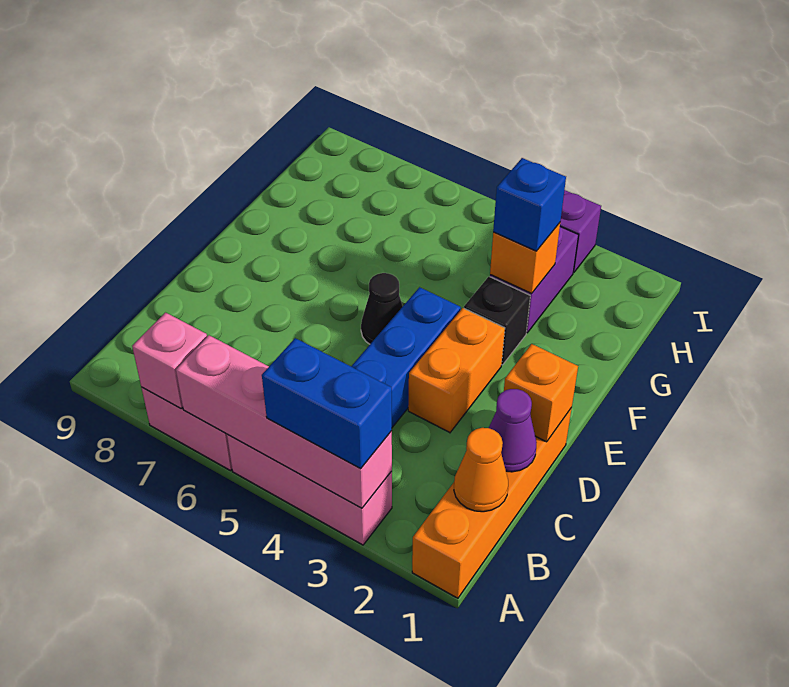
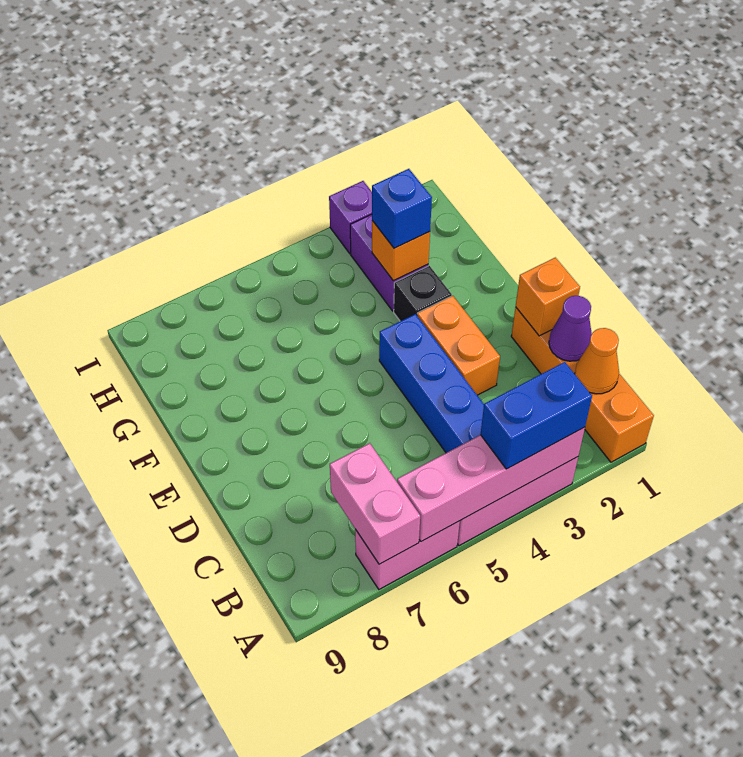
pink 1x1 brick [132,313,207,409] -> pink 1x2 brick [330,443,420,564]
black 1x1 cone [361,273,403,344] -> none

